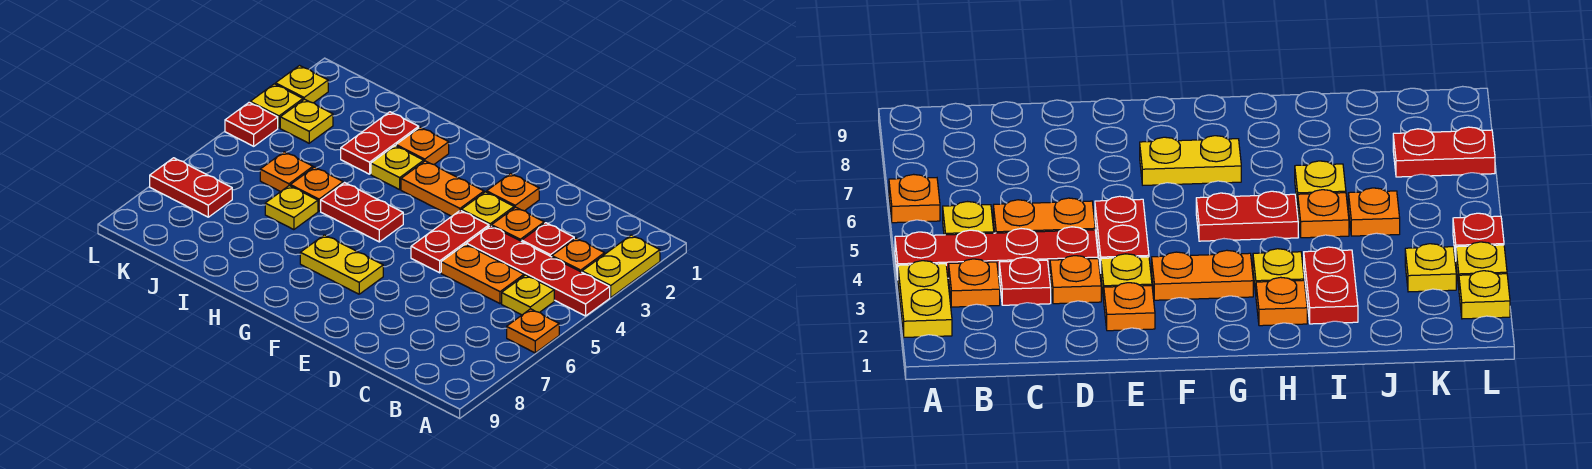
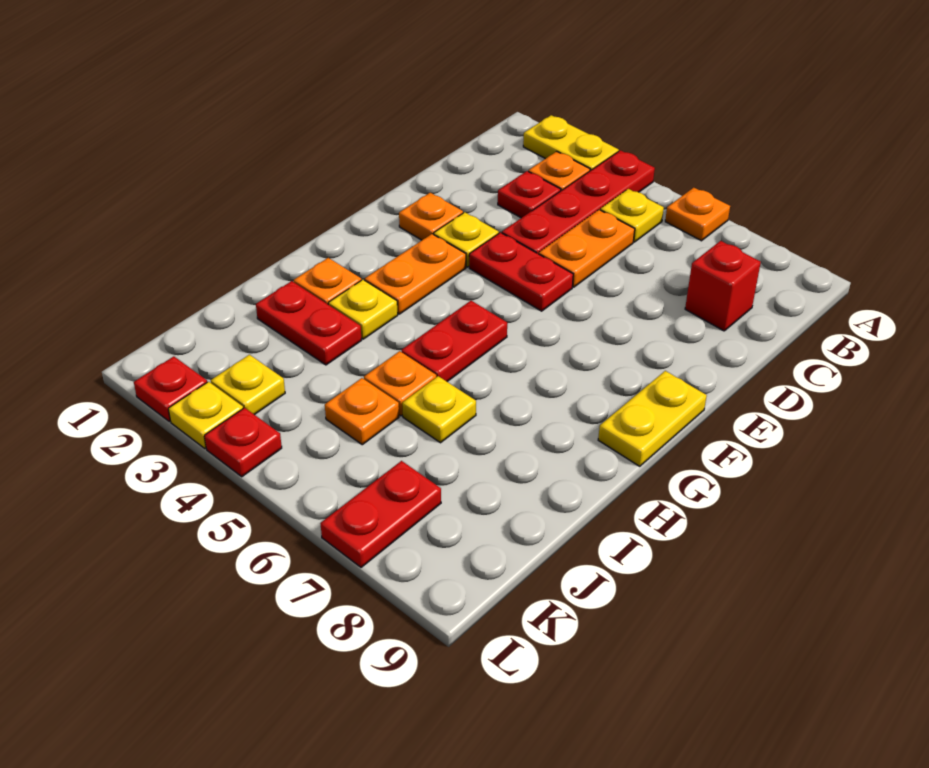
none -> red 1x1 brick [685,241,761,331]
orange 1x1 plate [492,207,544,241] -> none
yellow 1x2 plate [300,235,383,294] -> yellow 1x2 plate moved to [598,371,707,466]
yellow 1x1 plate [275,66,328,103] -> red 1x1 plate [134,356,207,422]

